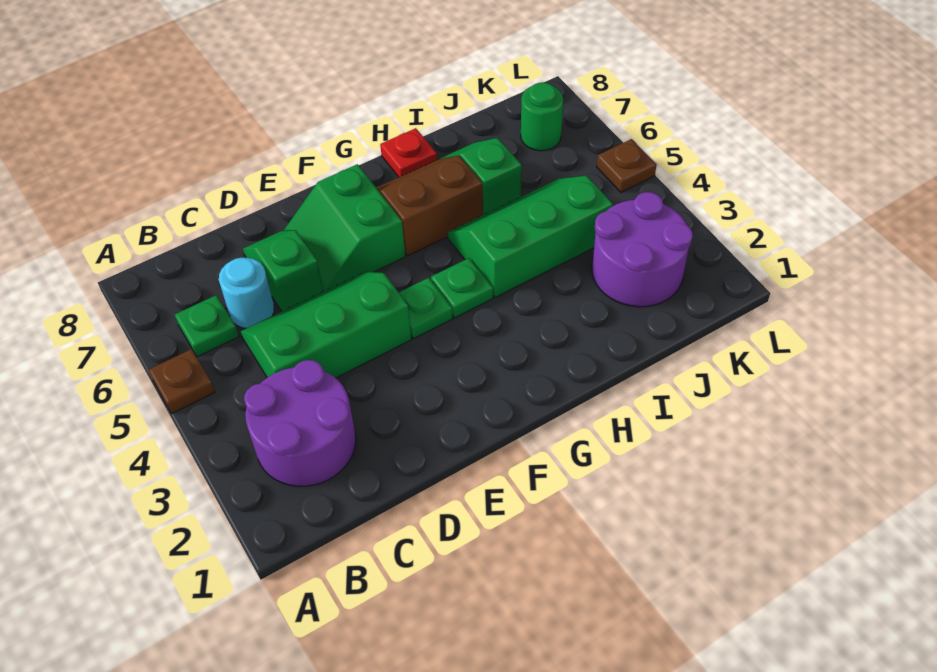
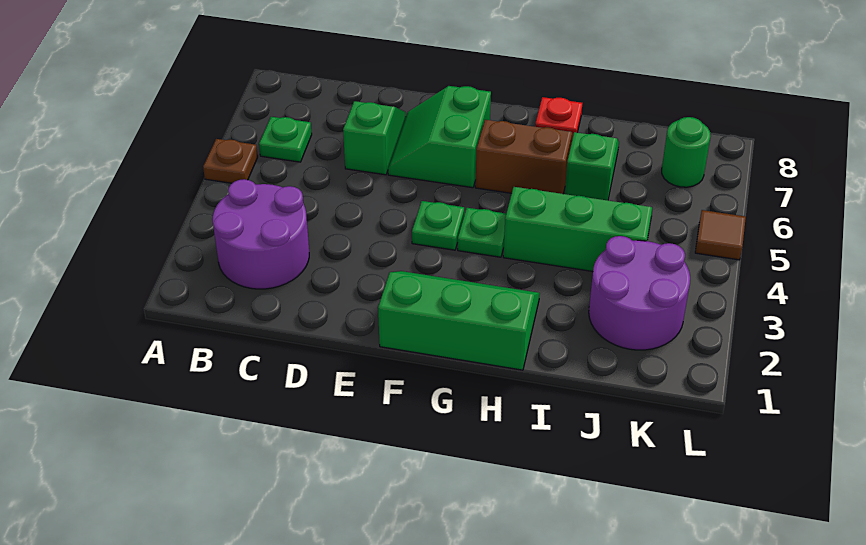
green 2x3 slope [240,271,412,378] -> green 2x3 slope moved to [378,271,540,370]
cyan 1x1 round brick [219,258,274,328] -> none
brown 1x1 plate [597,139,657,193] -> brown 1x1 tile [695,210,746,260]

